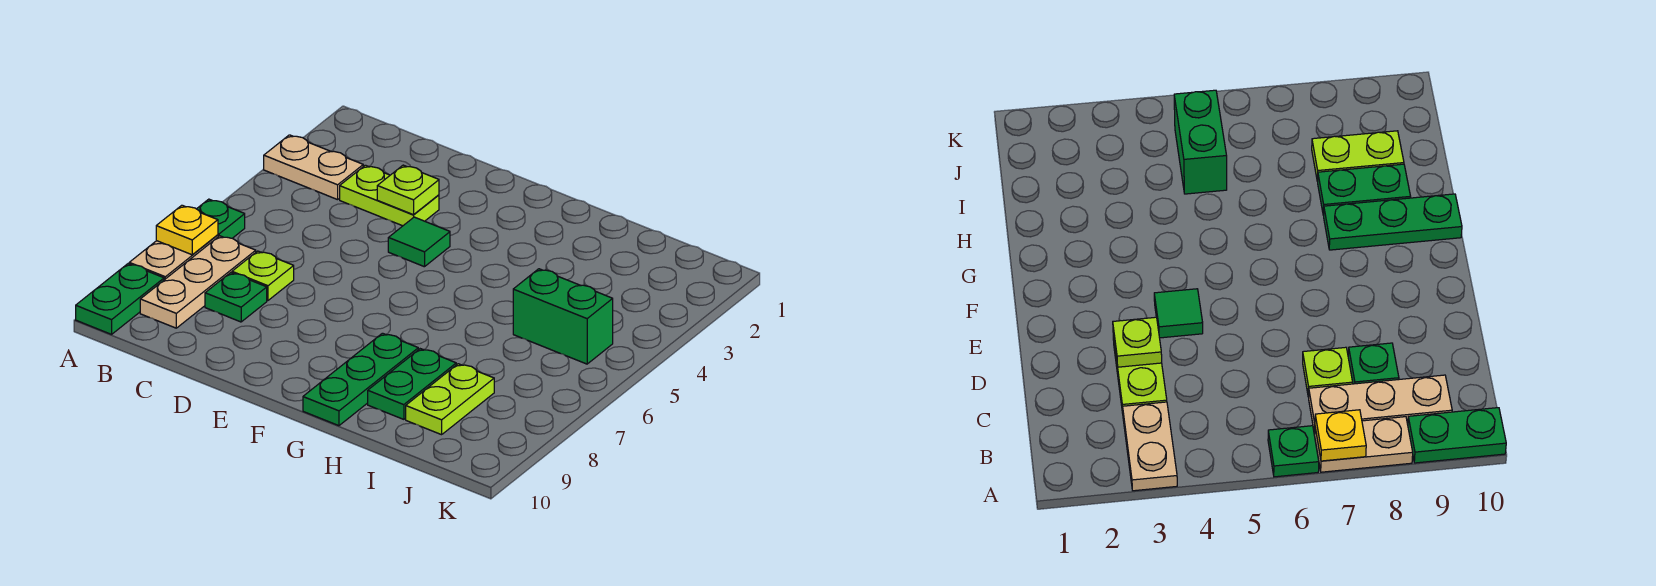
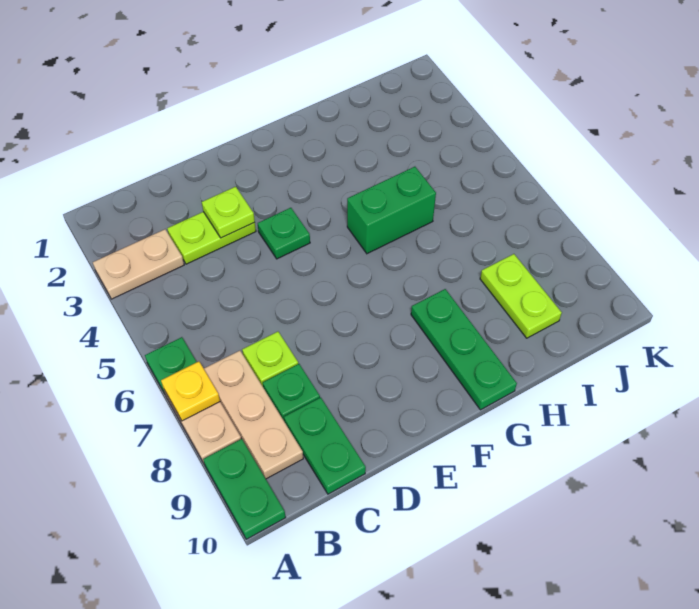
green 1x1 tile [388,217,450,267] -> green 1x1 plate [258,208,310,259]
green 1x2 plate [368,349,456,419] -> green 1x2 plate moved to [284,397,366,494]
green 1x2 brick [513,269,613,364] -> green 1x2 brick moved to [347,167,436,254]

